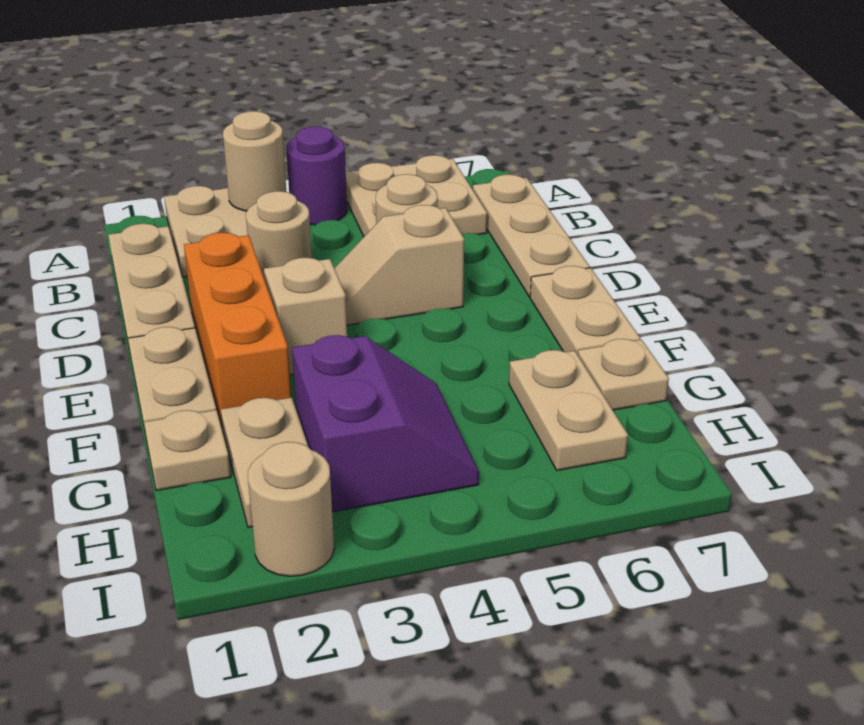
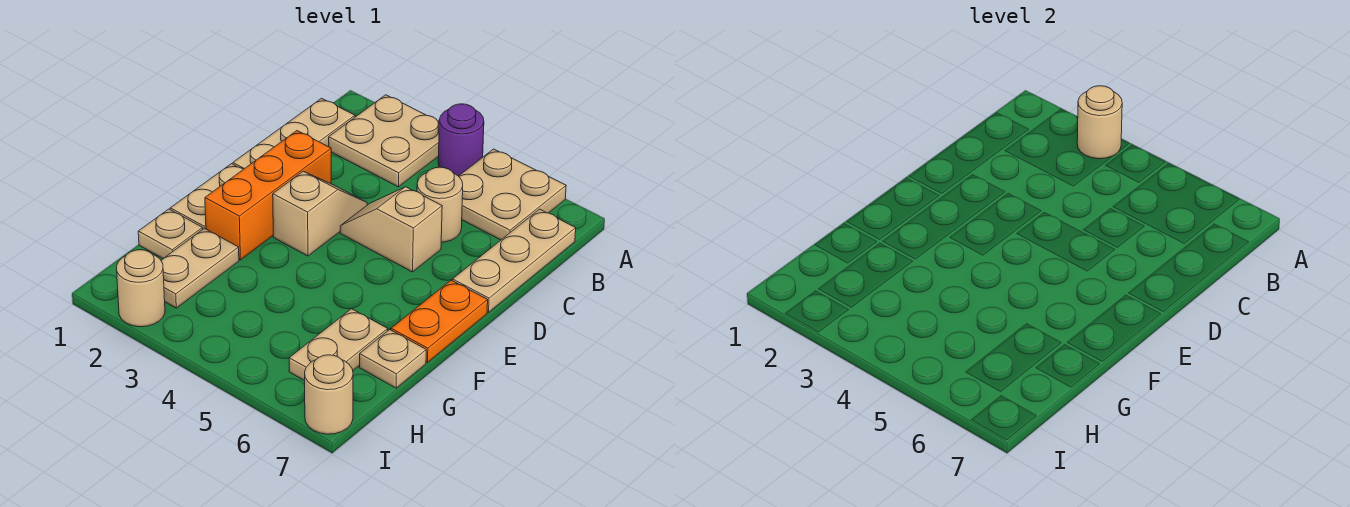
tan 1x1 round brick [246,191,312,273] -> tan 1x1 round brick moved to [305,355,353,434]
tan 1x2 plate [530,266,640,355] -> orange 1x2 plate [391,280,488,362]
purple 2x2 slope [292,335,479,512] -> none

